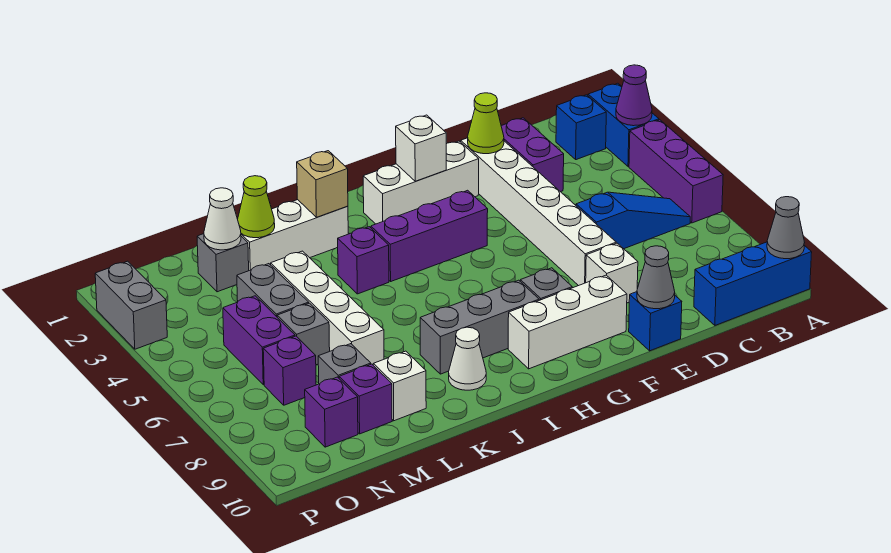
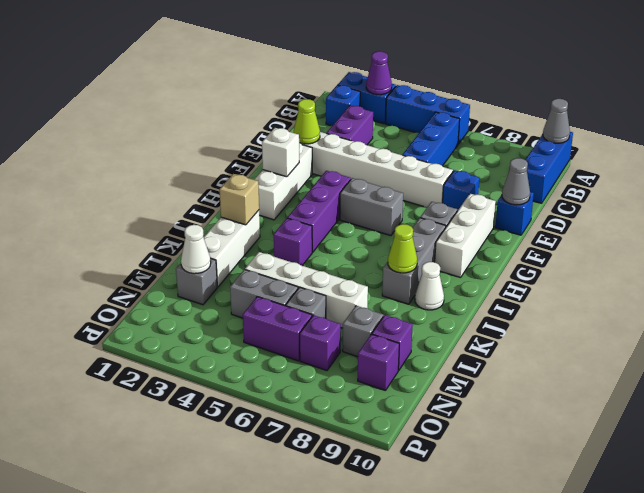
purple 1x3 brick [629,120,723,223] -> blue 1x3 brick [386,85,470,144]
blue 1x3 slope [576,192,690,249] -> blue 1x3 brick [403,112,460,166]
purple 1x2 brick [501,118,564,192] -> purple 1x2 brick turned to [326,105,373,145]
white 1x1 brick [586,243,638,303] -> blue 1x1 brick [443,170,480,211]
lime 1x1 cone [238,176,275,238] -> lime 1x1 cone moved to [388,224,417,273]
white 1x1 brick [373,351,426,421] -> none
grey 1x2 brick [95,261,167,349] -> grey 1x2 brick moved to [340,178,403,236]

